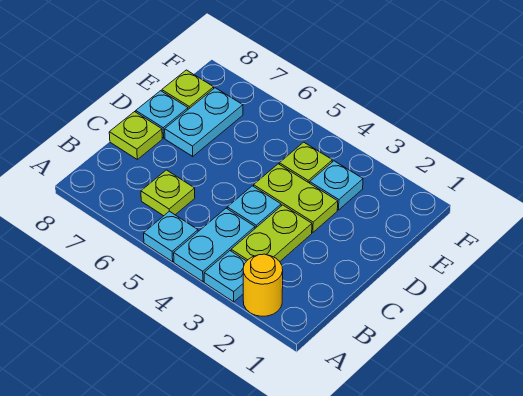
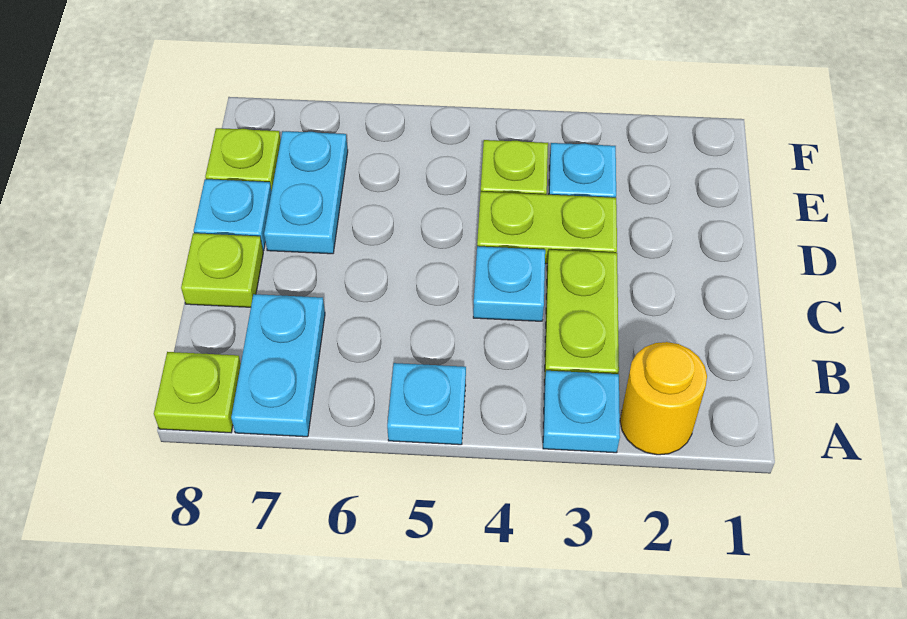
cyan 1x2 plate [174,208,255,282] -> cyan 1x2 plate moved to [231,294,325,437]
lime 1x1 plate [141,170,195,216] -> lime 1x1 plate moved to [154,352,241,433]

